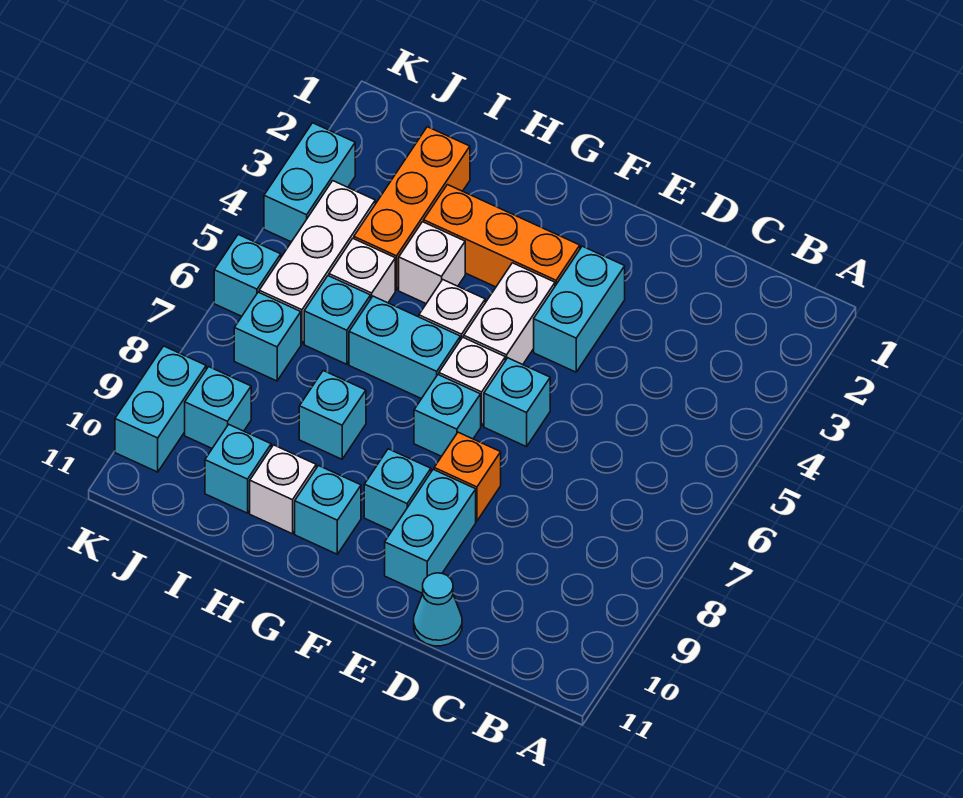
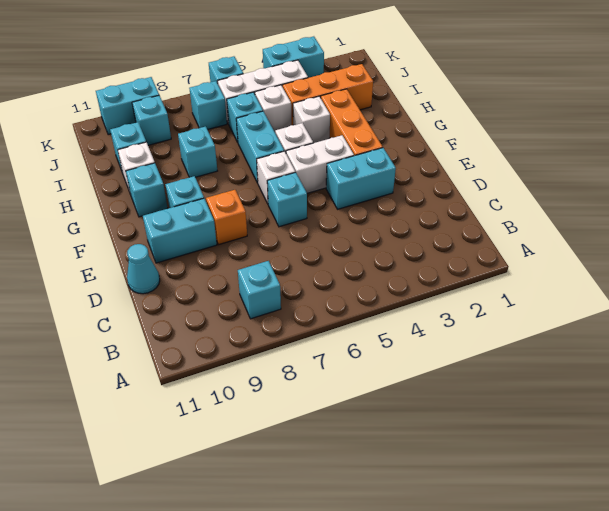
cyan 1x1 brick [414,375,481,456] -> cyan 1x1 brick moved to [238,261,281,319]

